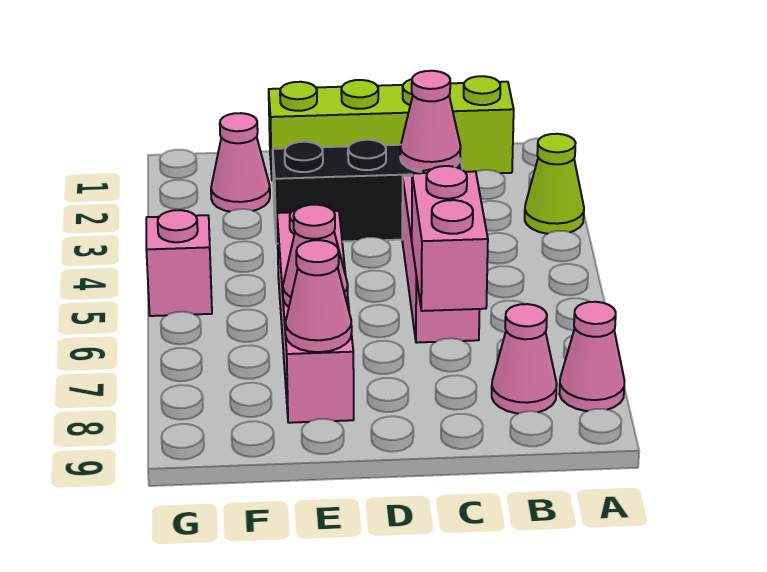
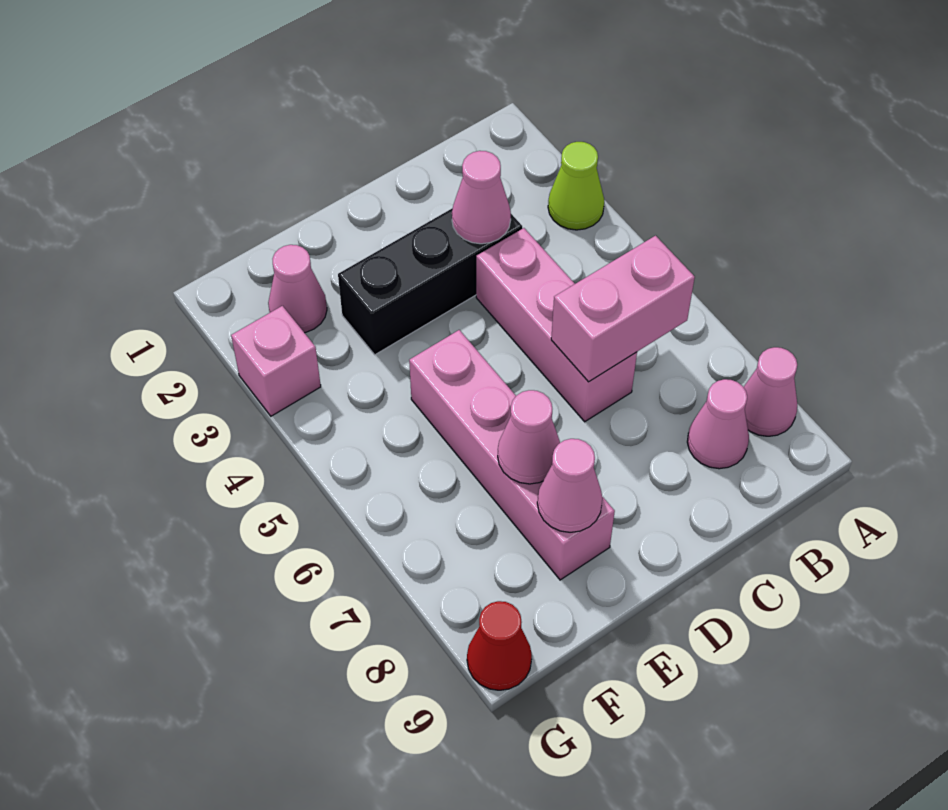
lime 1x4 brick [269,76,514,181] -> none
pink 1x2 brick [412,166,488,311] -> pink 1x2 brick turned to [551,236,695,382]
pink 1x1 brick [146,210,212,316] -> pink 1x1 brick moved to [231,306,321,416]
none -> red 1x1 cone [467,601,532,690]

